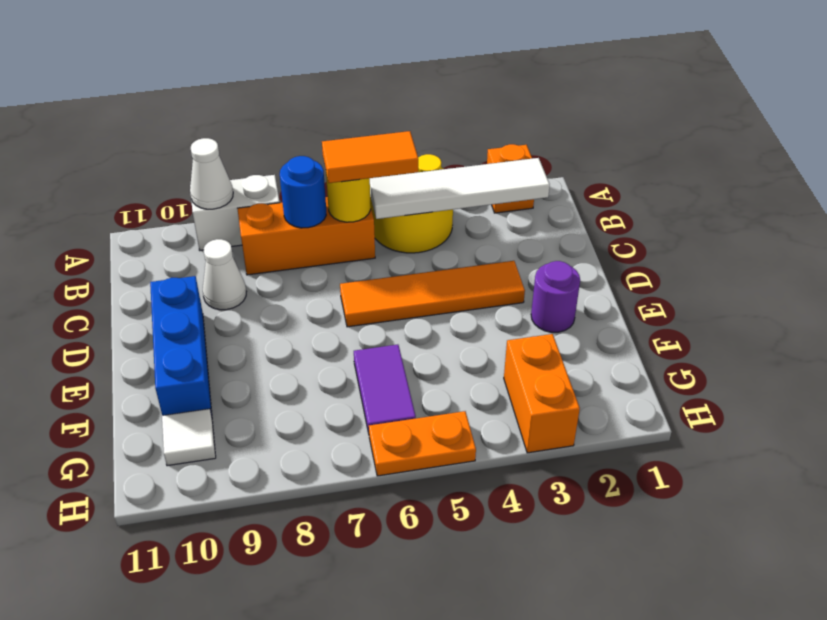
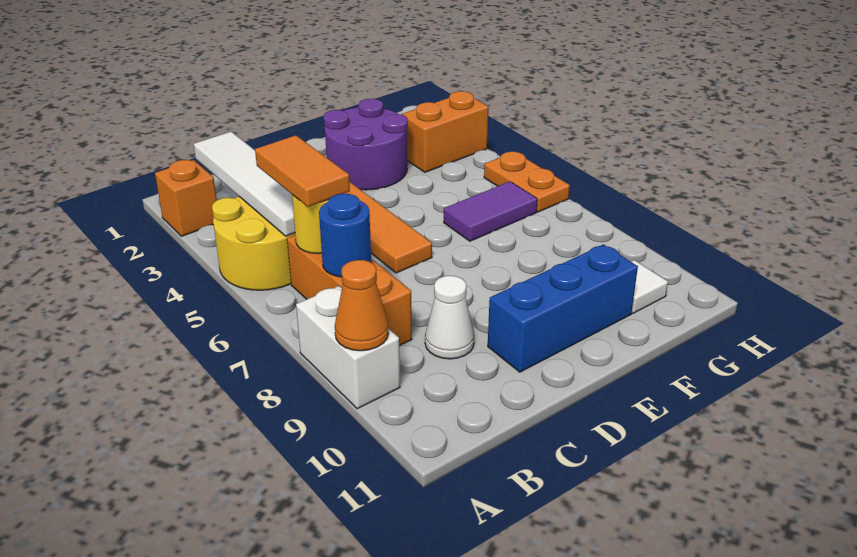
white 1x1 cone [190,138,233,209] -> orange 1x1 cone [335,260,389,351]
purple 1x1 round brick [531,261,580,332] -> purple 2x2 round brick [324,99,408,190]

